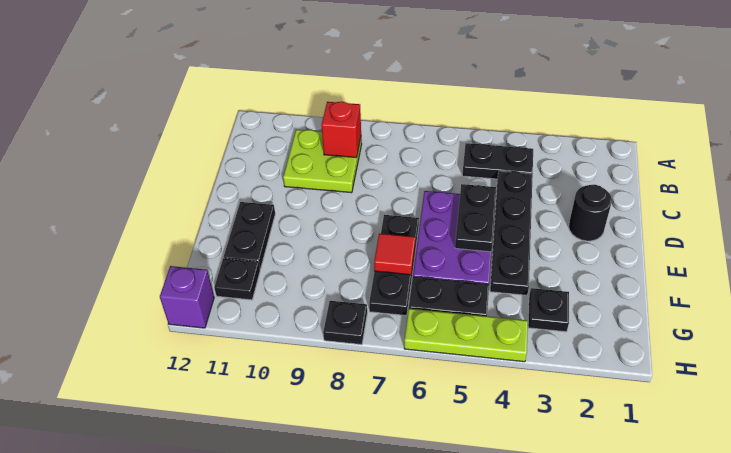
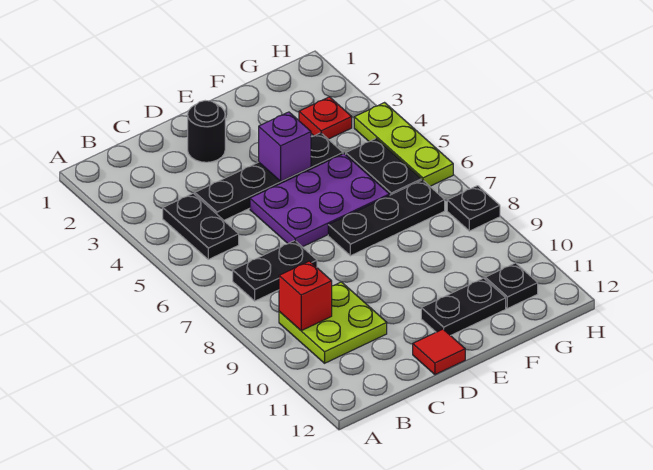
black 1x2 plate [455,184,496,252] -> black 1x2 plate moved to [233,241,317,301]
red 1x1 tile [374,233,415,275] -> red 1x1 tile moved to [413,329,465,375]
black 1x1 plate [528,288,569,332] -> red 1x1 plate [299,97,352,139]
purple 1x1 brick [160,266,214,328] -> purple 1x1 brick moved to [259,112,311,181]

